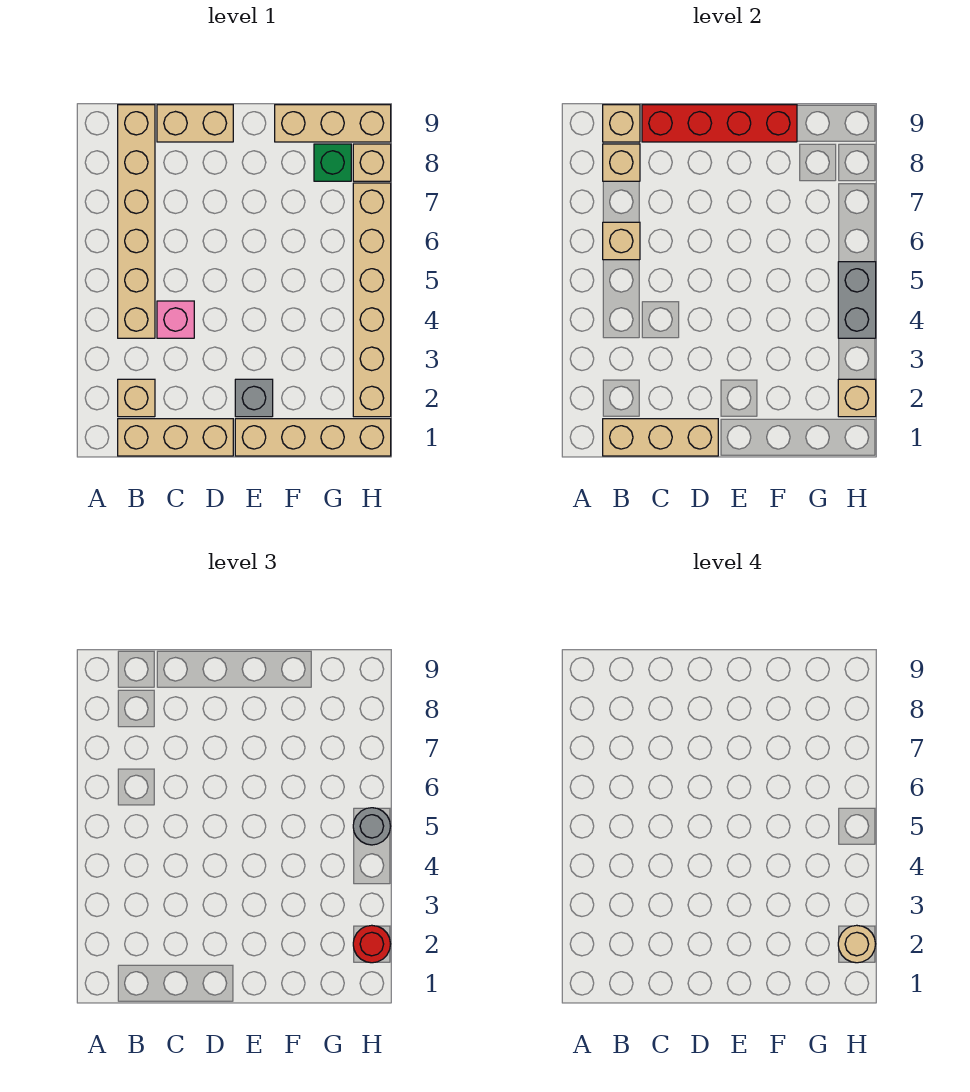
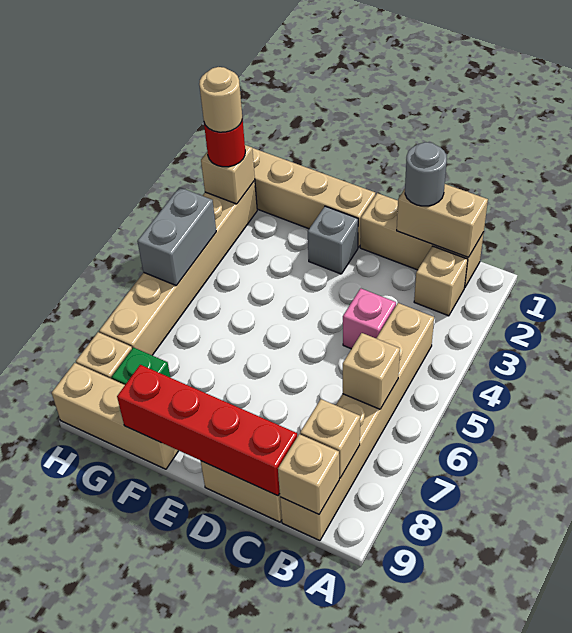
tan 1x3 brick [603,419,718,456] -> tan 1x2 brick [397,184,488,257]
grey 1x1 round brick [353,808,391,845] -> grey 1x1 round brick moved to [405,142,447,206]

